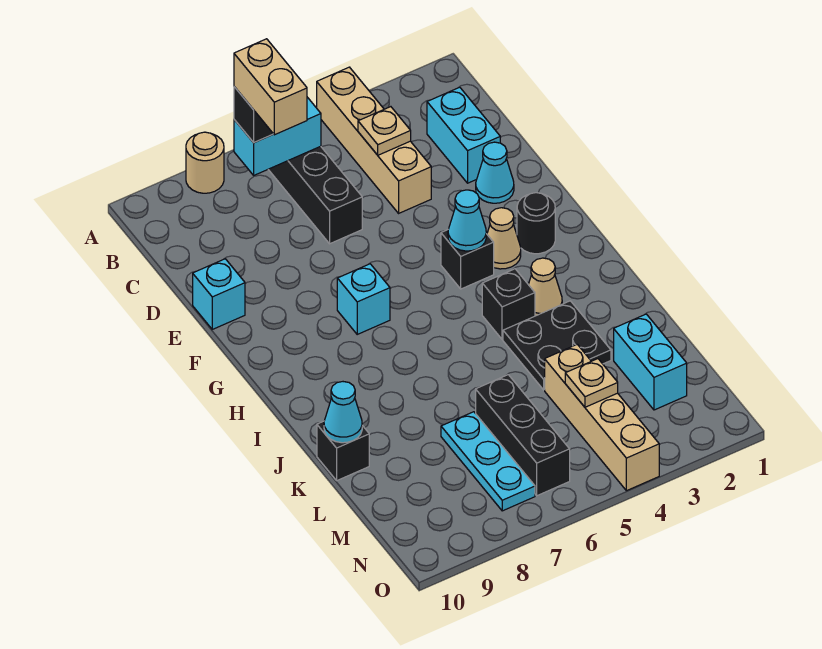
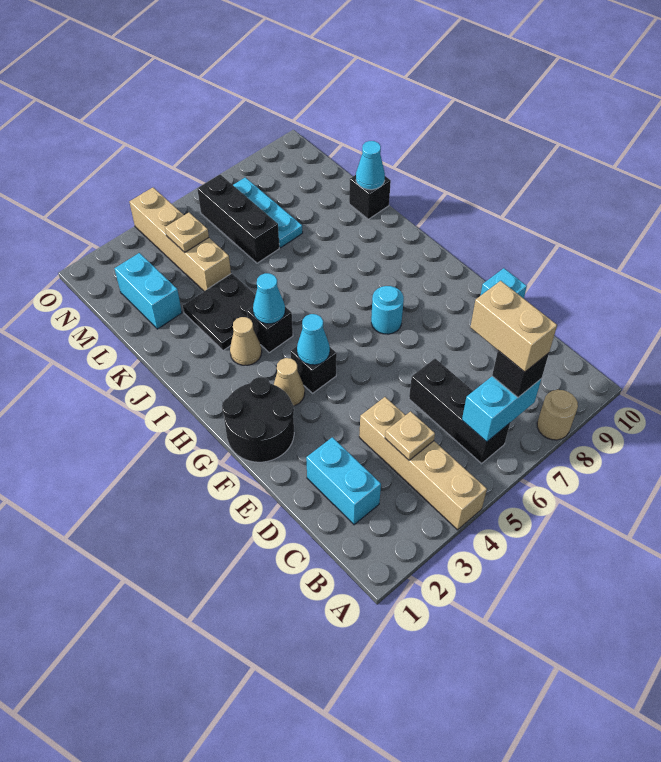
cyan 1x1 cone [476,142,514,203] -> cyan 1x1 cone moved to [253,273,285,324]
black 1x1 round brick [517,193,555,254] -> black 2x2 round brick [222,377,294,462]
cyan 1x1 brick [337,264,390,334] -> cyan 1x1 round brick [371,286,404,334]

